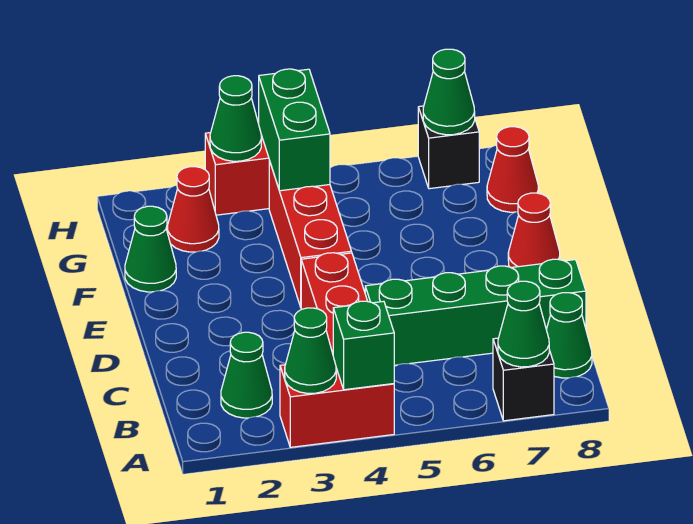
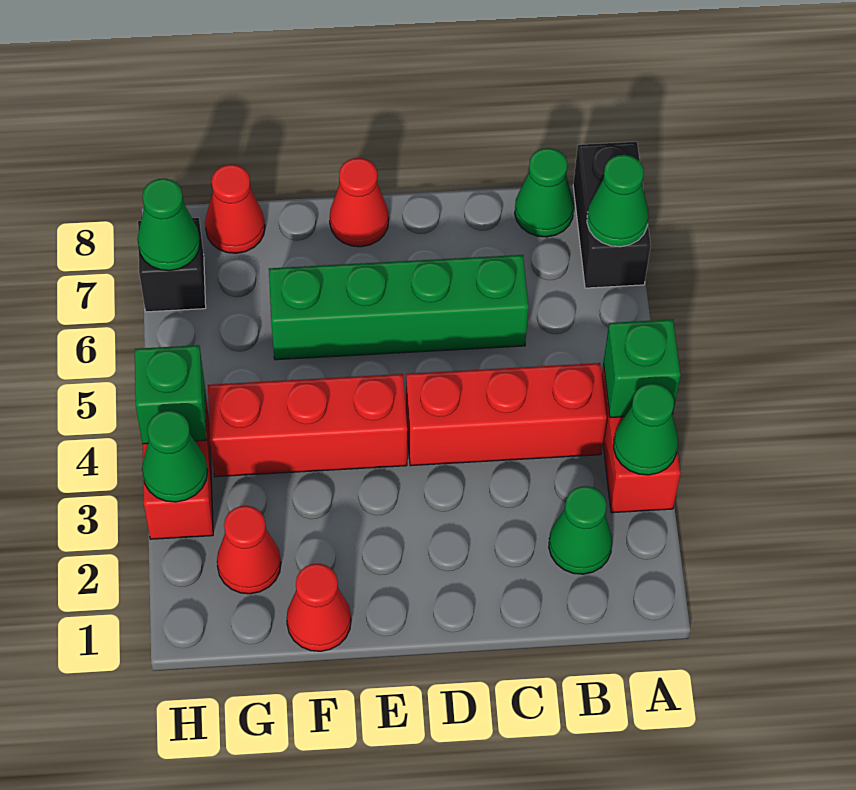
black 1x1 brick [493,338,554,421] -> black 1x2 brick [573,142,651,288]
green 1x4 brick [365,259,586,365] -> green 1x4 brick turned to [269,255,529,360]
green 1x1 cone [125,206,176,292] -> red 1x1 cone [287,564,351,651]
green 1x2 brick [259,69,330,191] -> green 1x1 brick [135,345,206,444]

